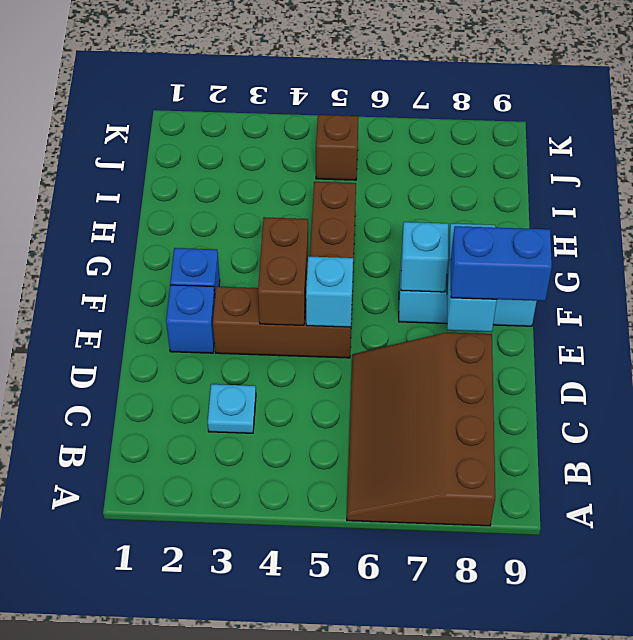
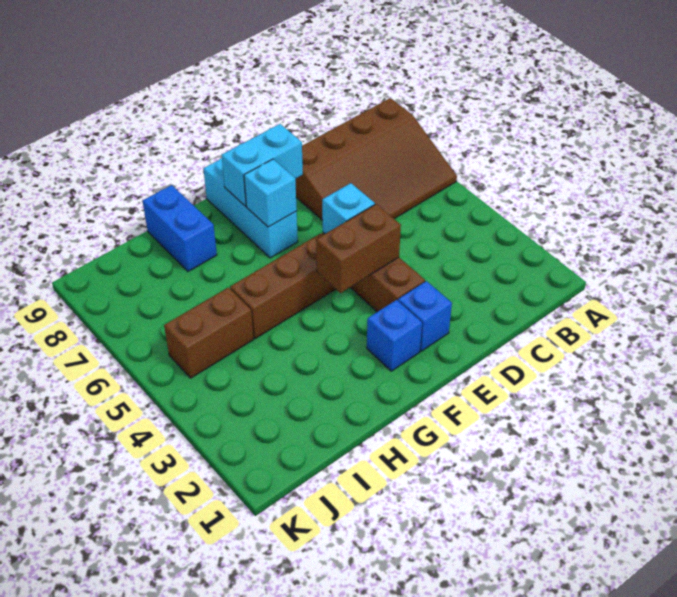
cyan 1x1 plate [208,384,256,433] -> none
blue 1x2 brick [451,226,552,301] -> blue 1x2 brick moved to [143,185,217,271]
brown 1x1 brick [316,115,359,180] -> brown 1x2 brick [164,287,254,378]

